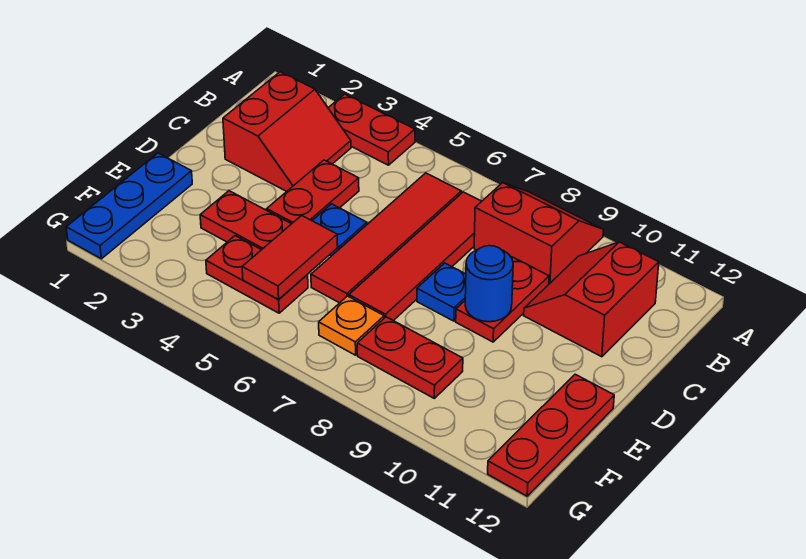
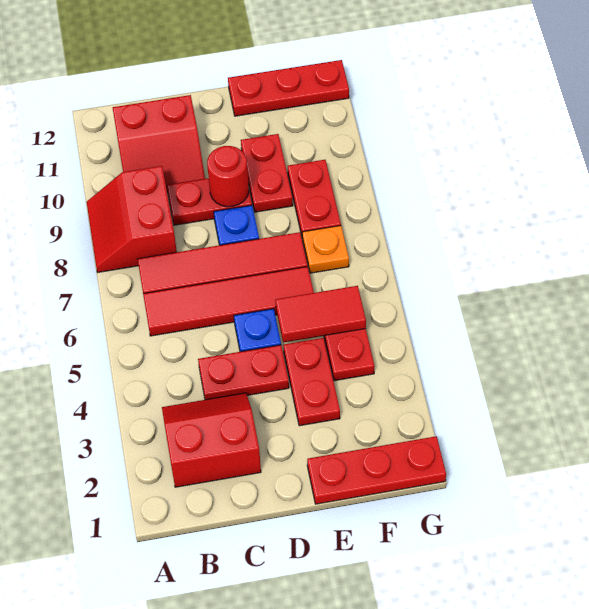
red 1x2 plate [328,94,415,165] -> red 1x2 plate moved to [241,134,293,212]
blue 1x1 round brick [465,246,513,322] -> red 1x1 round brick [207,146,249,207]
blue 1x3 plate [66,153,192,259] -> red 1x3 plate [307,436,446,504]

